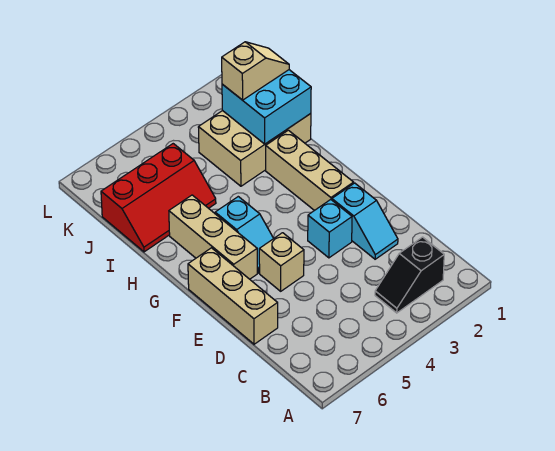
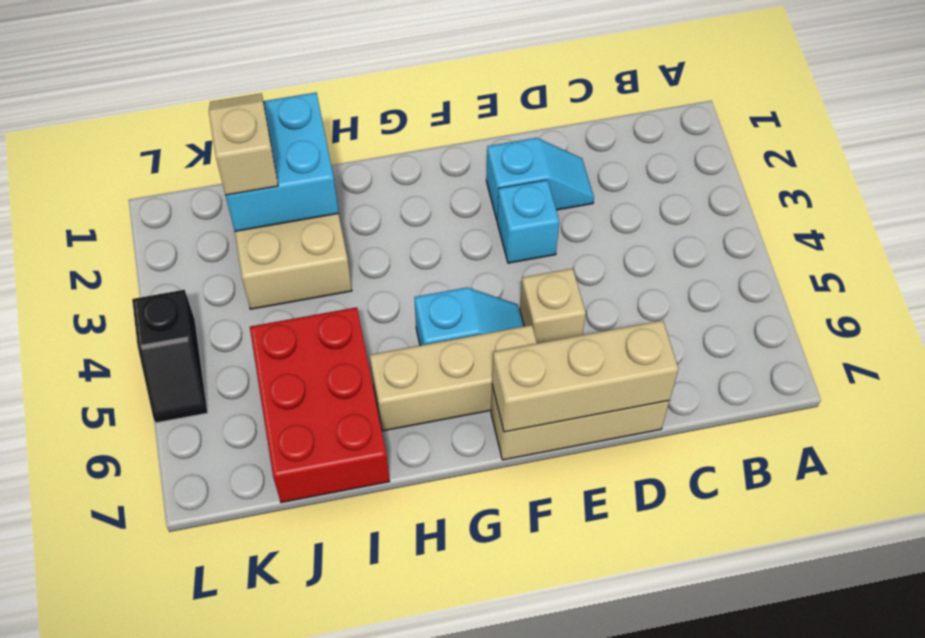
black 1x2 slope [375,237,444,313] -> black 1x2 slope moved to [132,290,208,423]
tan 1x3 brick [266,130,354,211] -> tan 1x3 brick moved to [492,320,678,432]
red 2x3 slope [101,144,216,252] -> red 2x3 brick [250,307,390,503]

